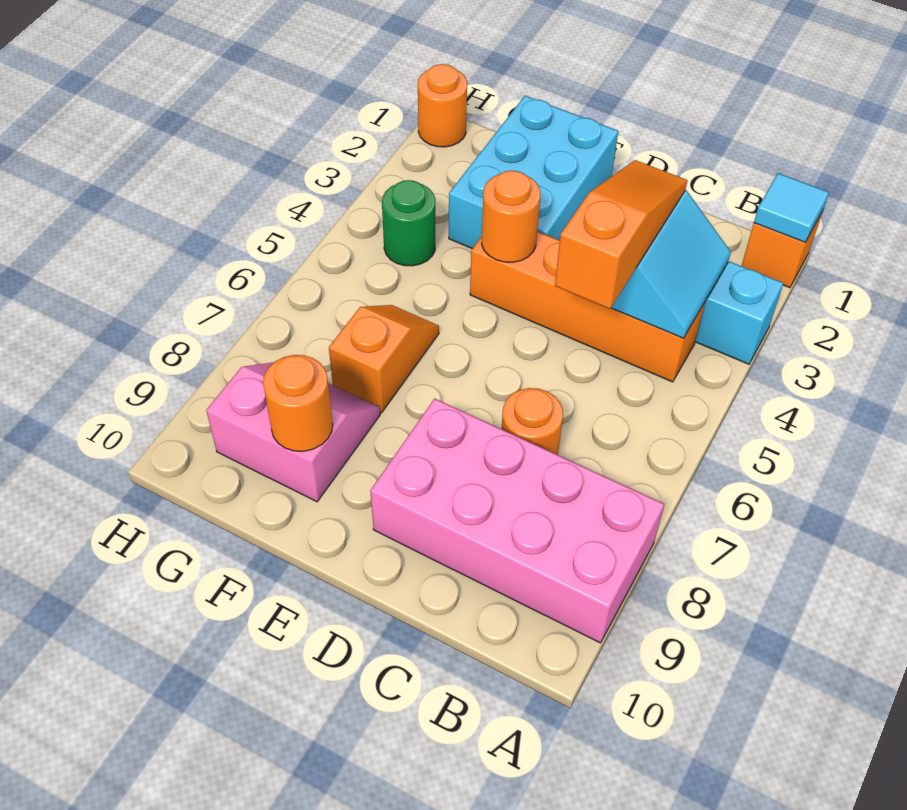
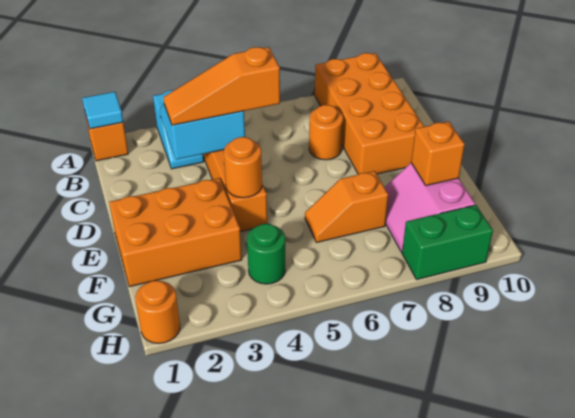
pink 2x4 brick [370,399,664,643] -> orange 2x4 brick [315,53,424,174]
cyan 2x3 brick [449,96,618,248] -> orange 2x3 brick [109,178,242,287]
orange 1x1 round brick [263,355,333,451] -> orange 1x1 brick [411,121,465,186]
none -> green 1x2 brick [402,205,493,279]

